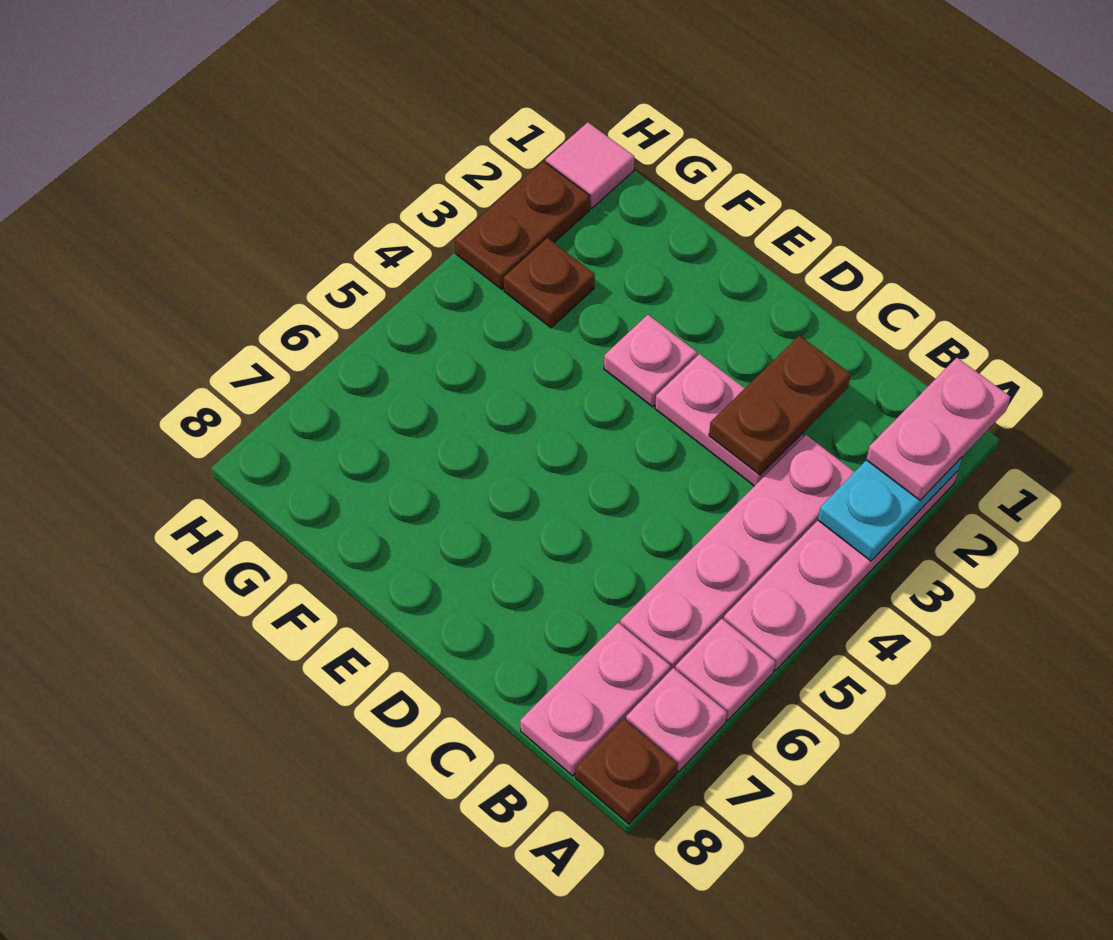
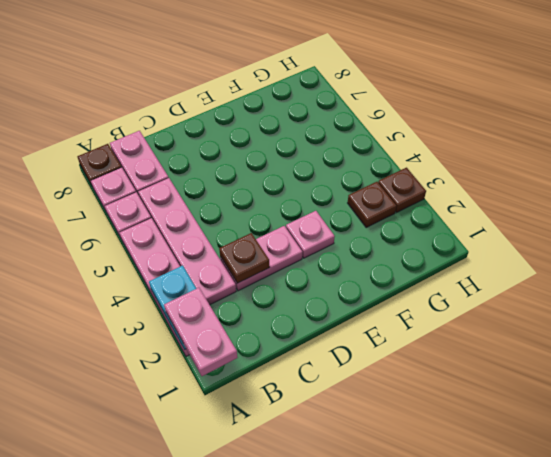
brown 1x2 plate [709,336,851,475] -> brown 1x1 plate [219,233,270,283]
pink 1x1 tile [546,122,634,208] -> none
brown 1x2 plate [455,161,590,289] -> brown 1x1 plate [378,168,426,213]

